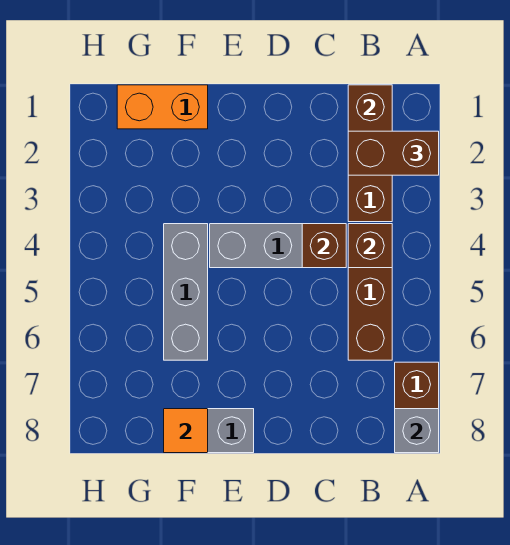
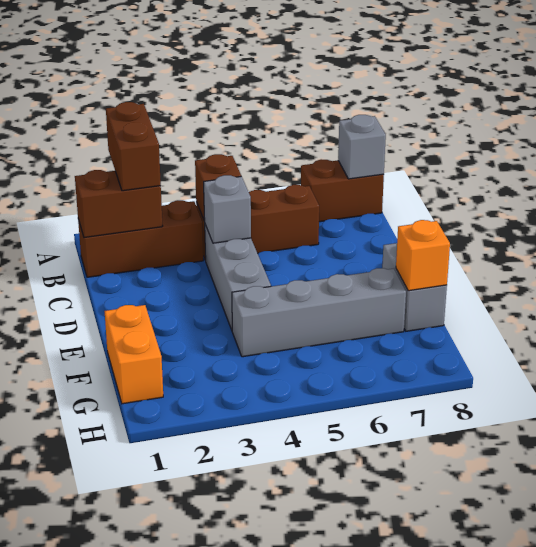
brown 1x1 brick [302,224,346,268] -> grey 1x1 brick [204,175,251,243]
grey 1x3 brick [164,224,208,360] -> grey 1x4 brick [232,268,406,357]
orange 1x1 tile [164,409,208,453] -> orange 1x1 brick [396,220,450,291]

